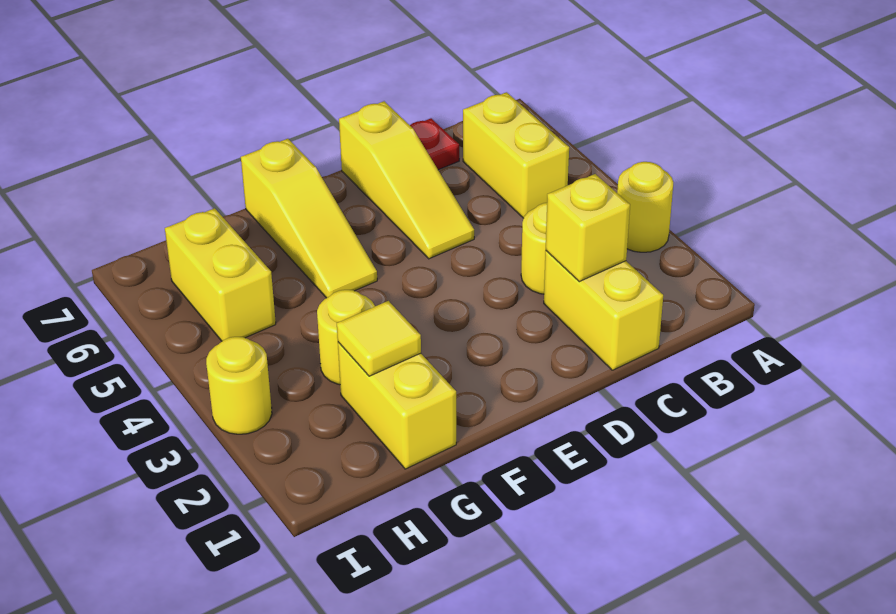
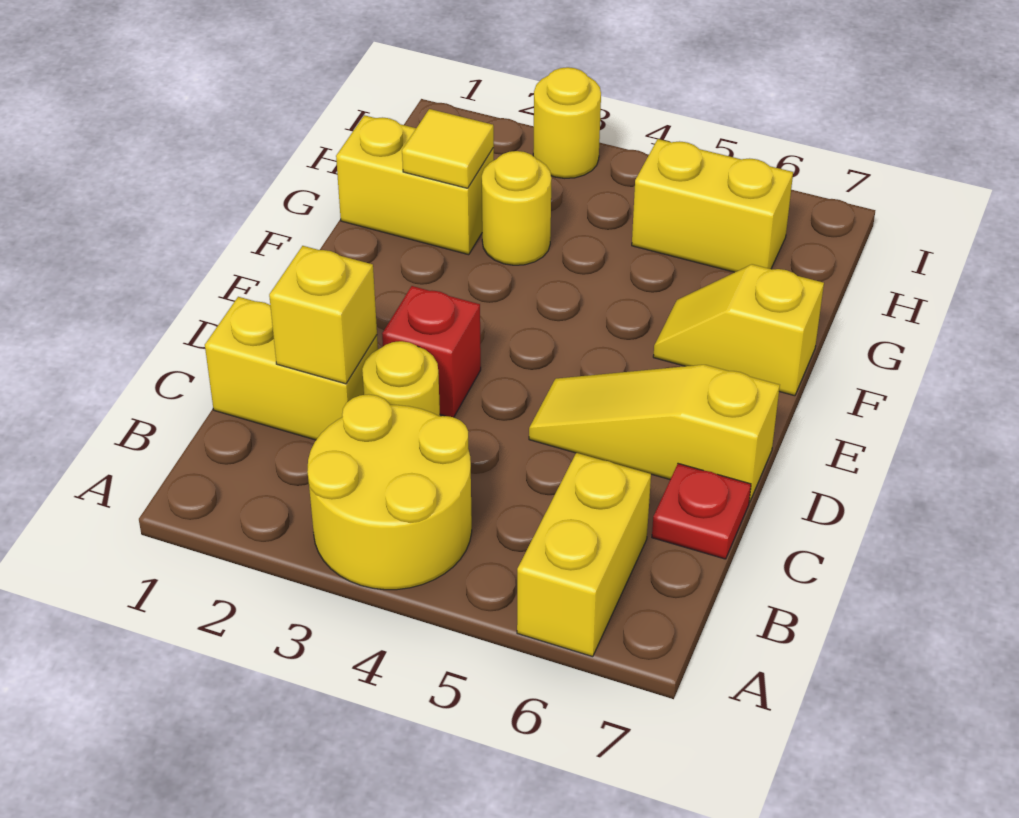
yellow 1x1 round brick [617,162,673,252] -> yellow 2x2 round brick [307,394,472,590]
yellow 1x2 brick [463,92,569,218] -> yellow 1x2 brick turned to [517,453,651,657]
none -> red 1x1 brick [382,286,481,417]
yellow 1x3 slope [241,139,377,298] -> yellow 1x2 slope [653,264,824,396]

